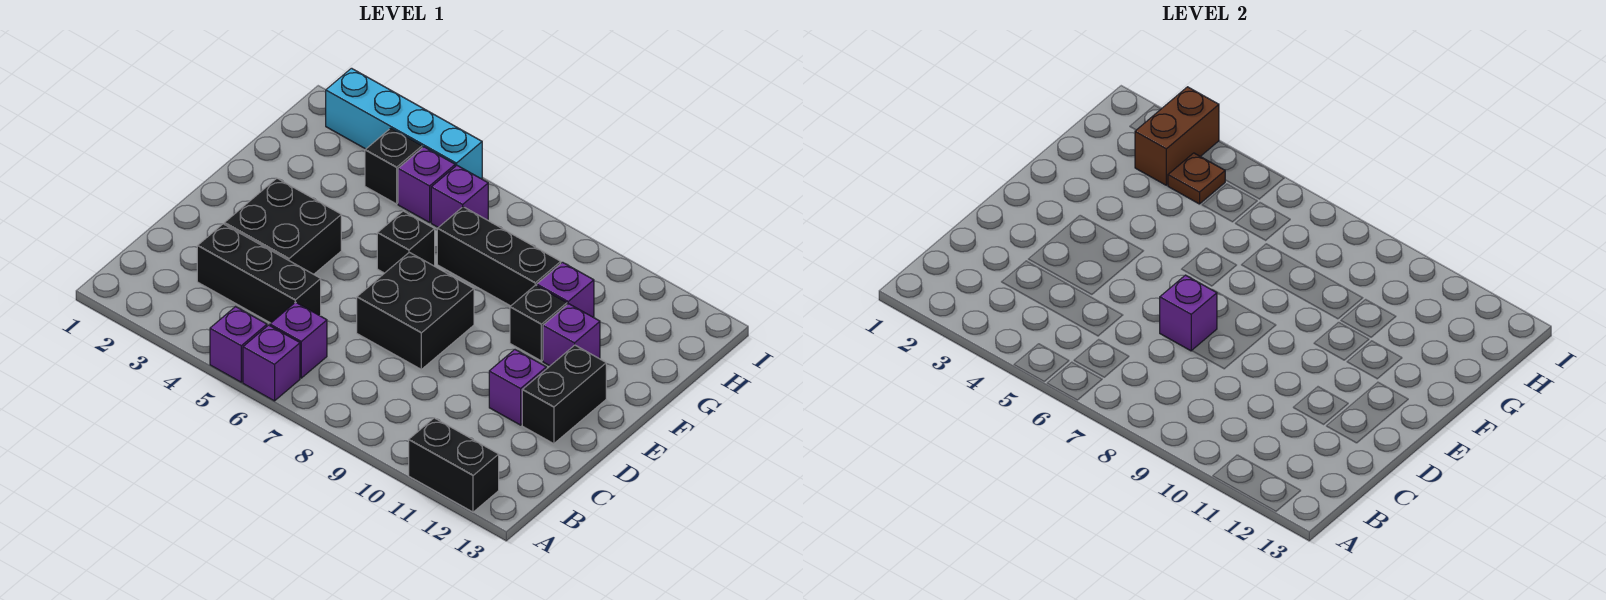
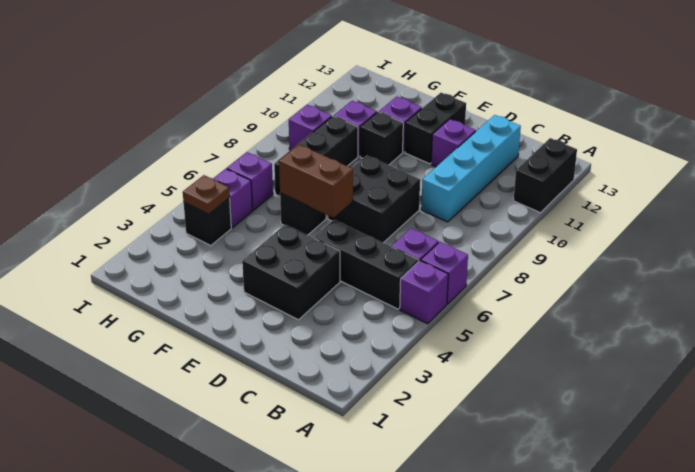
black 1x3 brick [197,224,321,323] -> black 1x3 brick turned to [314,220,419,309]
purple 1x1 brick [1160,275,1217,351] -> purple 1x1 brick moved to [289,105,332,150]
black 1x2 brick [522,345,606,444] -> black 1x2 brick turned to [405,93,466,164]
brown 1x2 brick [1135,87,1219,185] -> brown 1x2 brick moved to [279,145,353,218]
cyan 1x4 brick [326,68,482,179] -> cyan 1x4 brick moved to [421,115,521,222]

